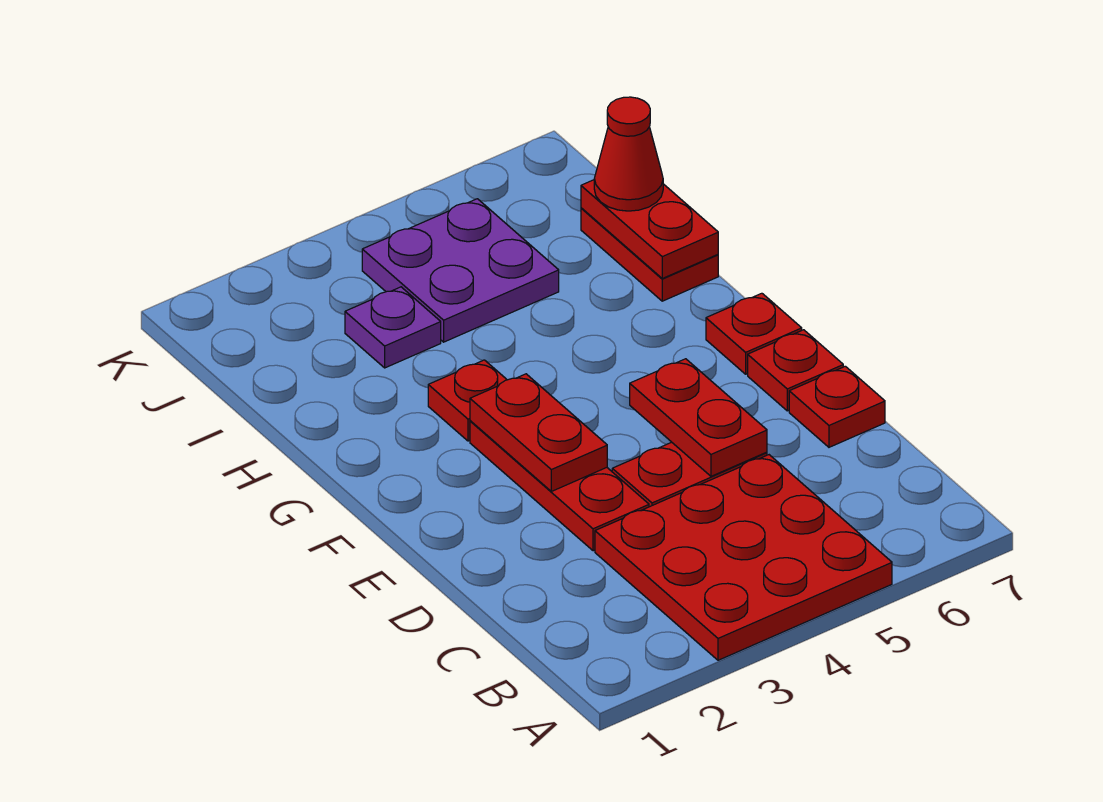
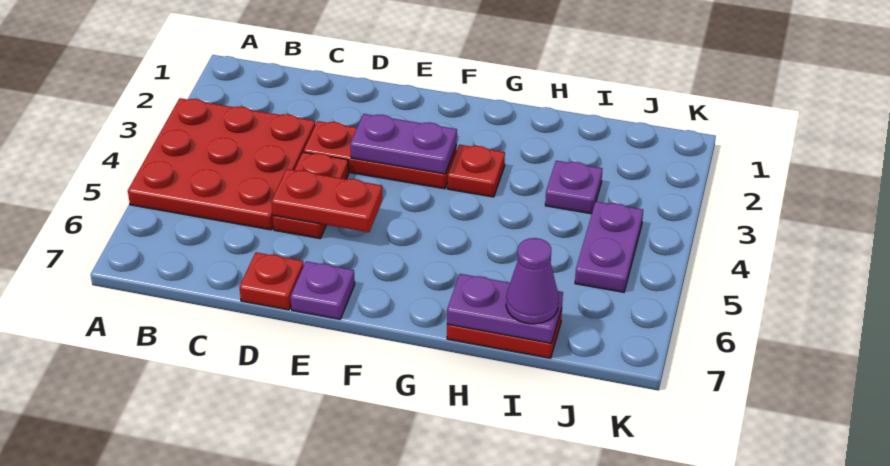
red 1x2 plate [470,374,607,491] -> purple 1x2 plate [350,114,457,174]
red 1x1 plate [748,330,843,411] -> purple 1x1 plate [291,261,355,319]
red 1x1 plate [706,293,802,374] -> none
red 1x2 plate [581,180,718,278] -> purple 1x2 plate [447,274,563,343]
purple 2x2 plate [362,199,559,342] -> purple 1x2 plate [575,202,643,292]
red 1x1 cone [594,97,663,211] -> purple 1x1 cone [506,238,559,324]

